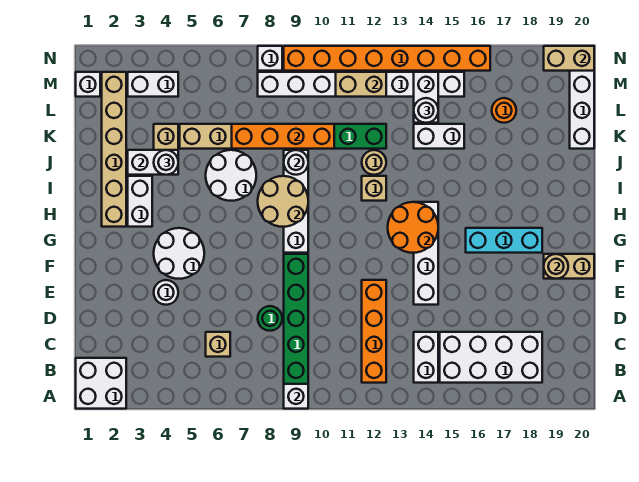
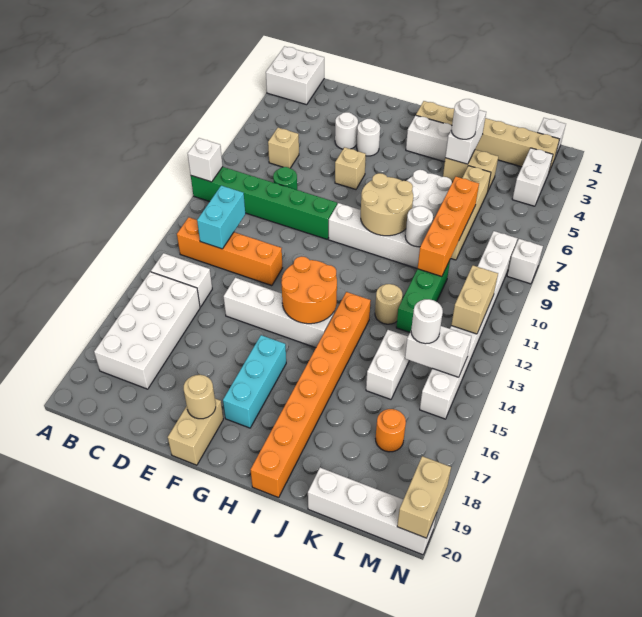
none -> cyan 1x2 brick [197,185,245,249]
white 2x2 round brick [154,228,204,279] -> white 1x1 round brick [357,119,380,156]
tan 1x1 brick [362,176,386,201] -> tan 1x1 brick moved to [335,147,366,189]
orange 1x8 brick [284,46,490,71] -> orange 1x8 brick moved to [251,292,371,498]

